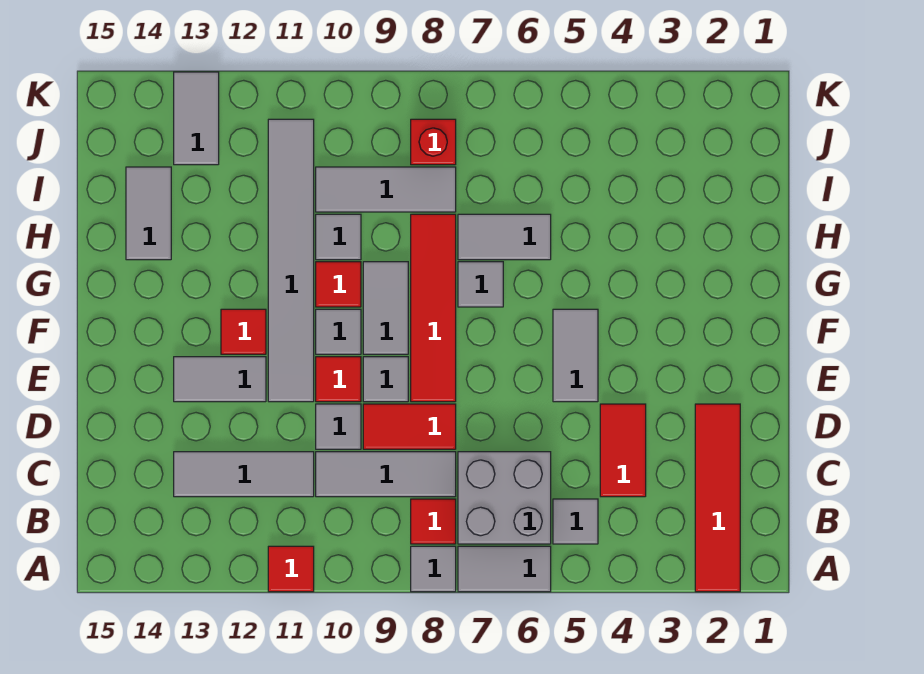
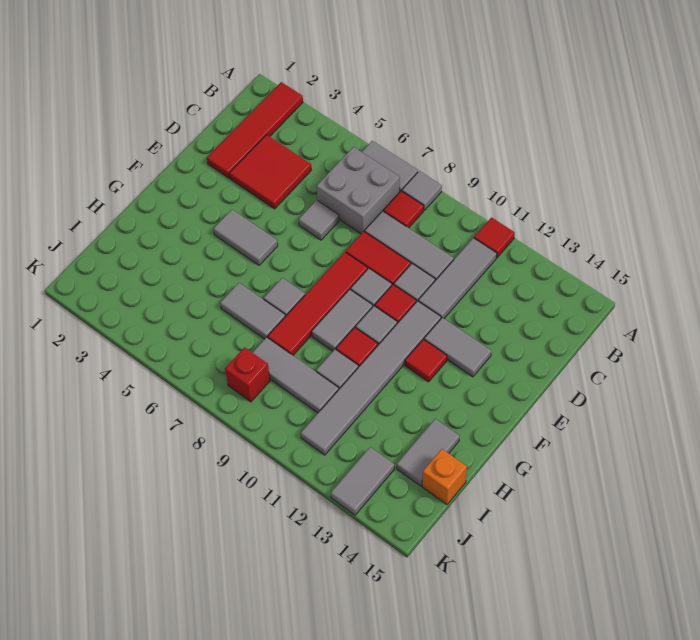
grey 1x1 tile [553,499,598,544] -> grey 1x1 tile moved to [298,200,339,240]
red 1x2 tile [600,404,646,497] -> red 2x2 tile [229,135,311,209]
grey 1x3 tile [174,452,314,497] -> grey 1x3 tile turned to [418,238,497,318]
grey 1x2 tile [553,309,598,402] -> grey 1x2 tile turned to [213,210,278,265]
none -> orange 1x1 brick [422,449,467,504]

